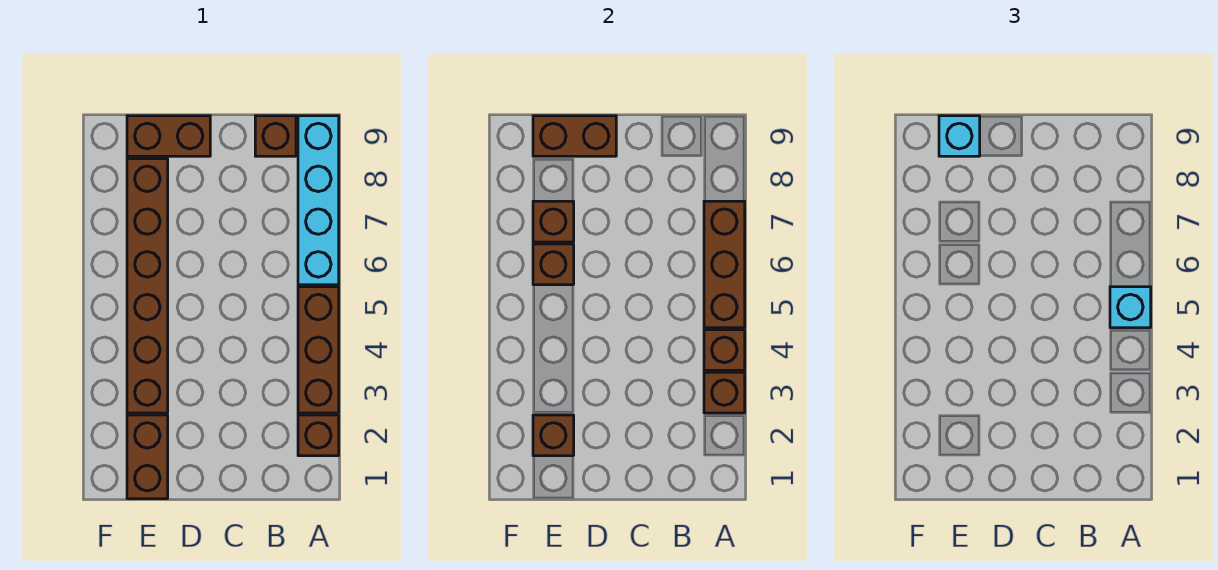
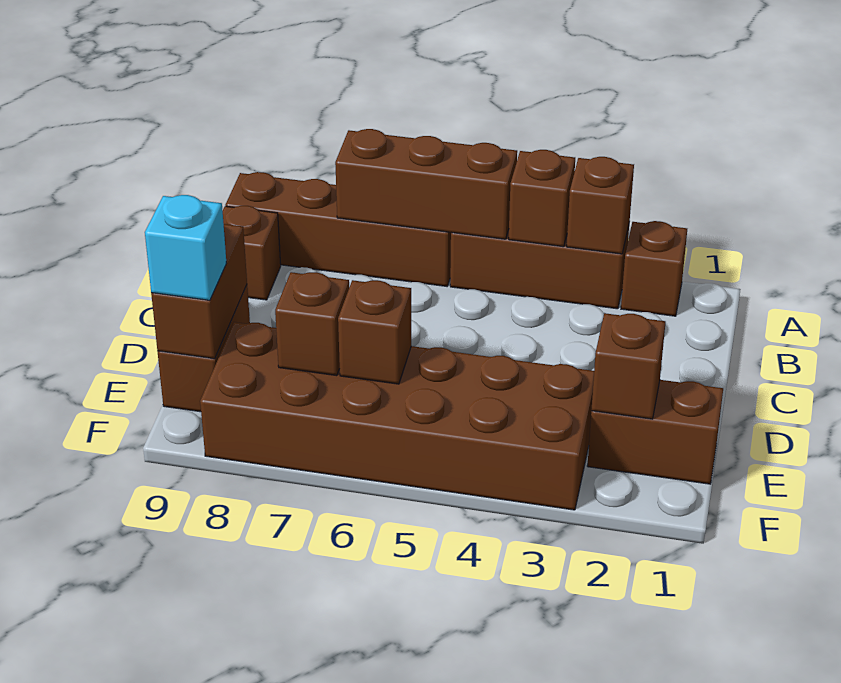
cyan 1x1 brick [1110,287,1151,328] -> none
cyan 1x4 brick [298,116,339,285] -> brown 1x4 brick [226,172,451,286]
brown 1x6 brick [127,159,168,413] -> brown 2x6 brick [200,322,594,510]

